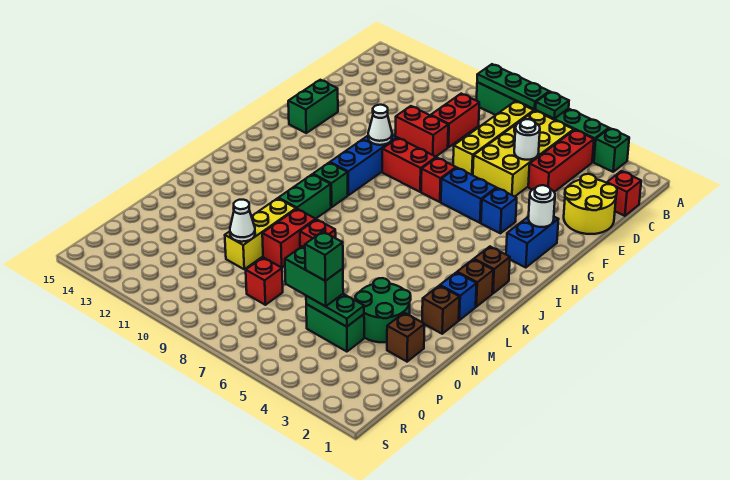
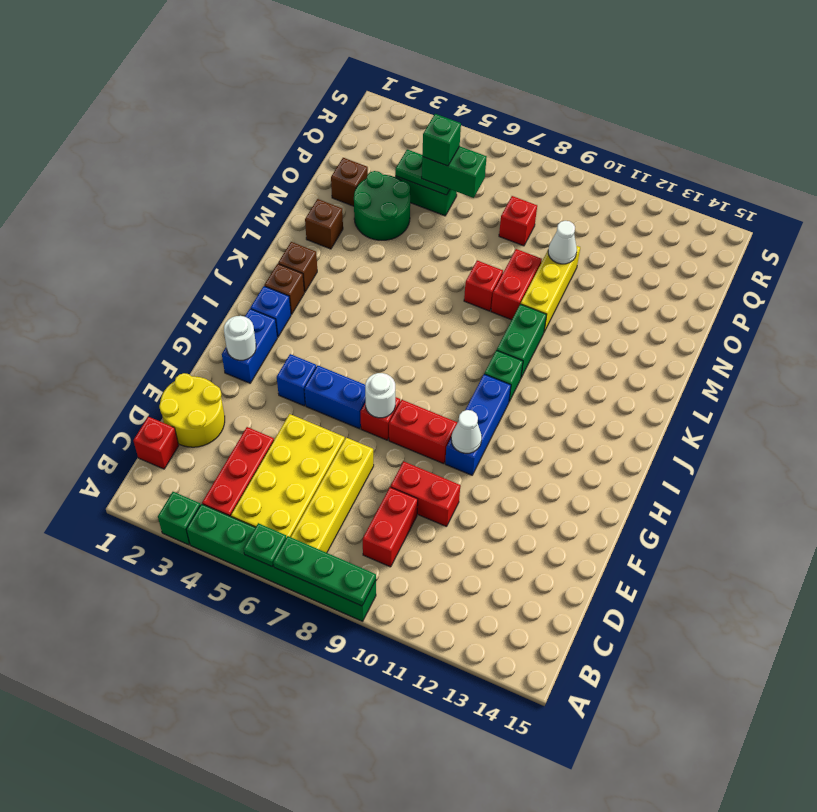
white 1x1 round brick [514,119,540,160] -> white 1x1 round brick moved to [365,373,395,418]
green 1x2 brick [288,80,338,133] -> none
blue 1x1 brick [440,272,477,320] -> blue 1x1 brick moved to [251,286,291,337]

